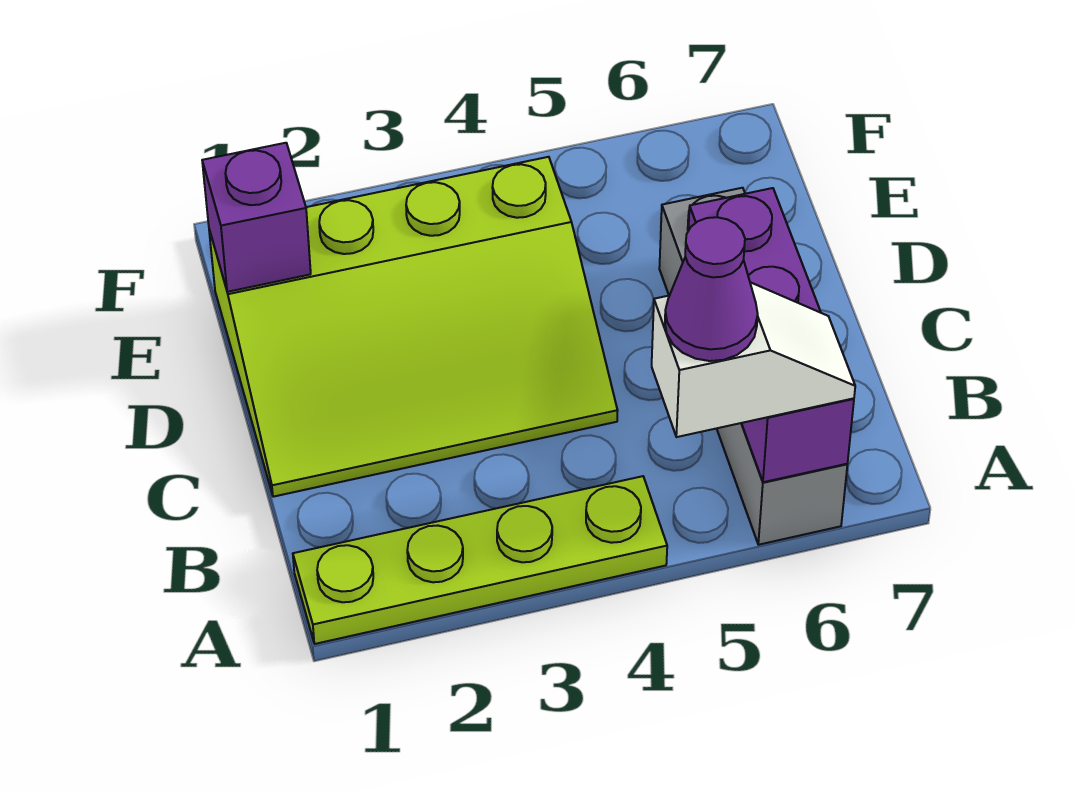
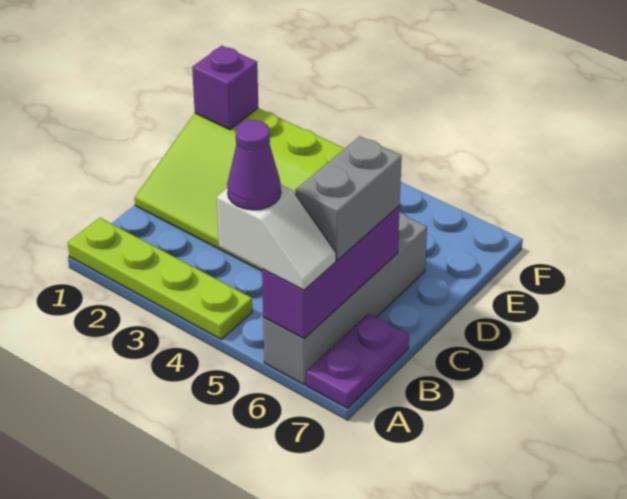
none -> purple 1x2 plate [306,314,409,408]
none -> grey 1x2 brick [295,136,402,260]

